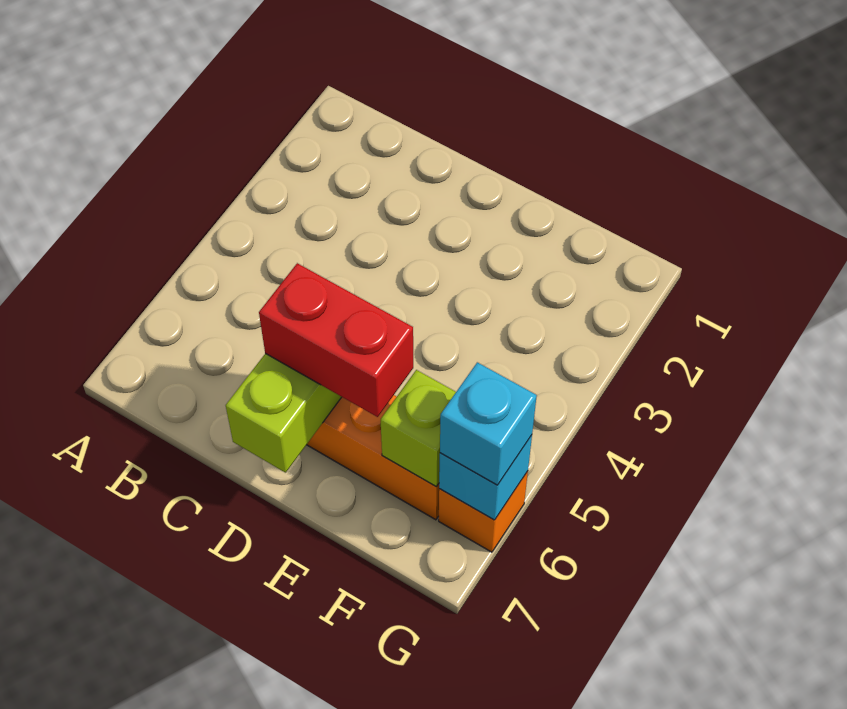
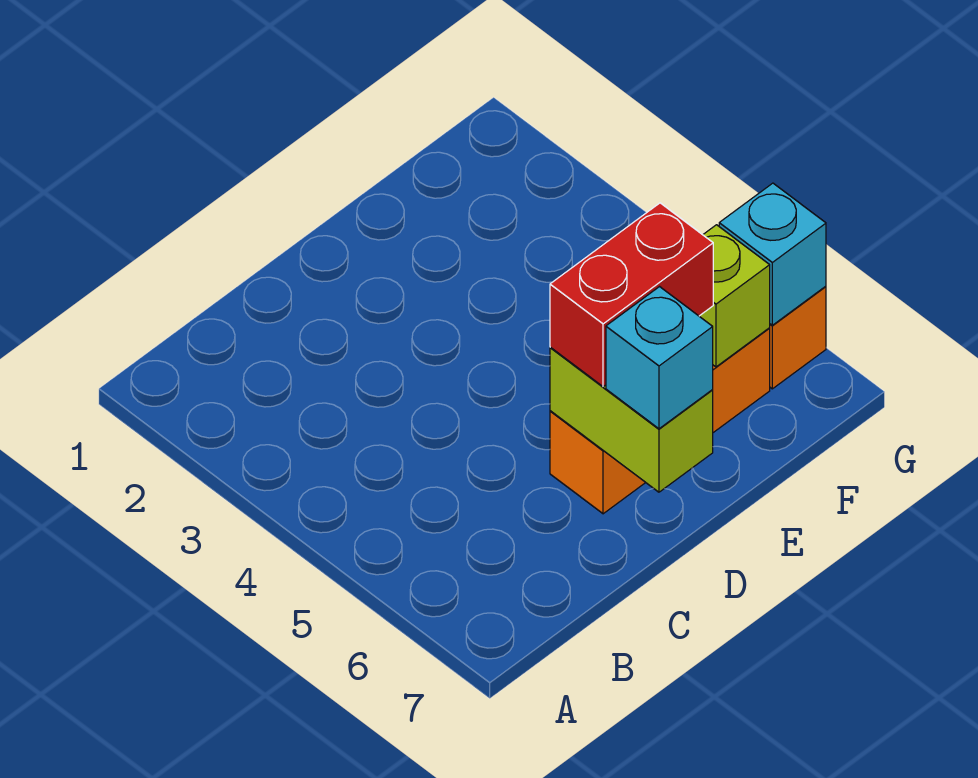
cyan 1x1 brick [440,362,537,485] -> cyan 1x1 brick moved to [606,287,713,429]

